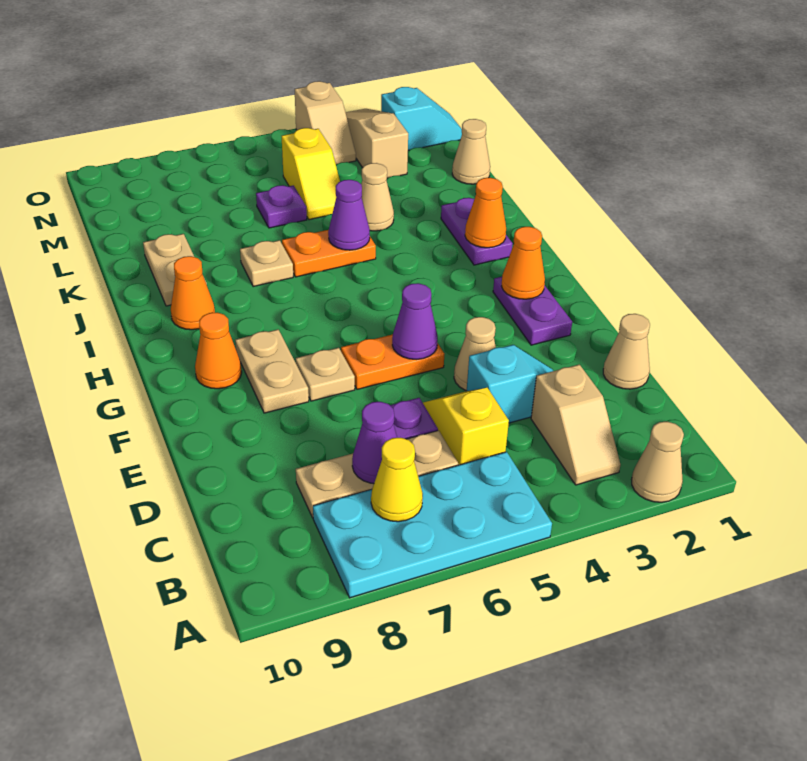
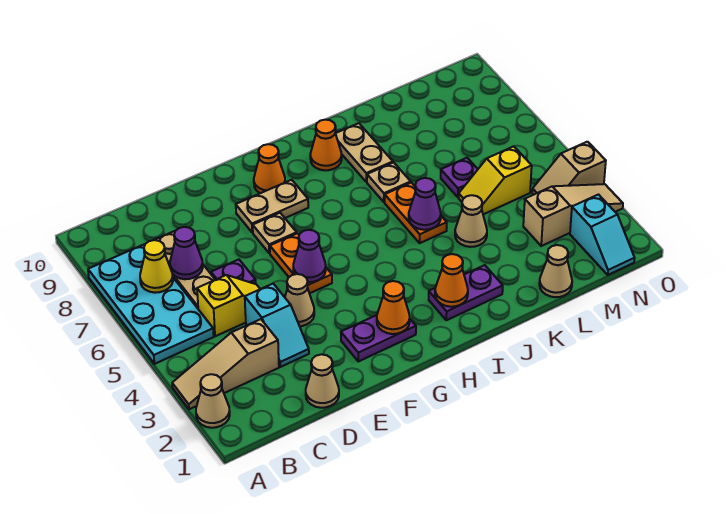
tan 1x2 slope [531,364,620,485] -> tan 1x3 slope [172,319,279,409]
tan 1x2 plate [143,234,207,306] -> tan 1x2 plate turned to [335,123,393,182]

